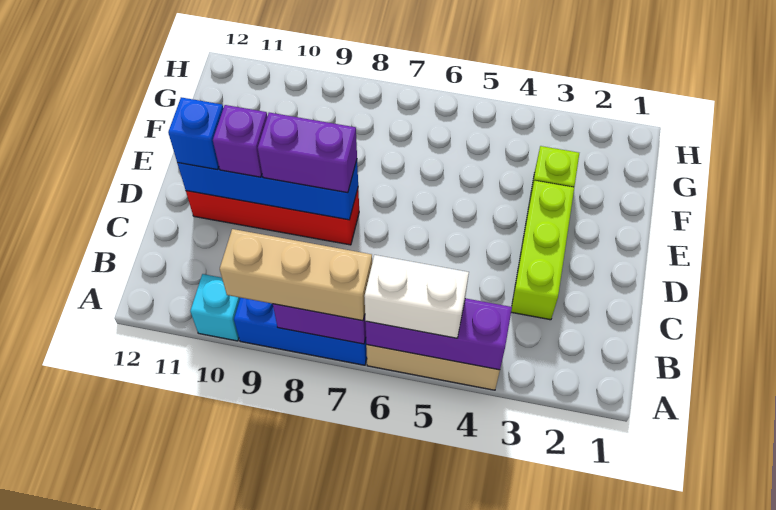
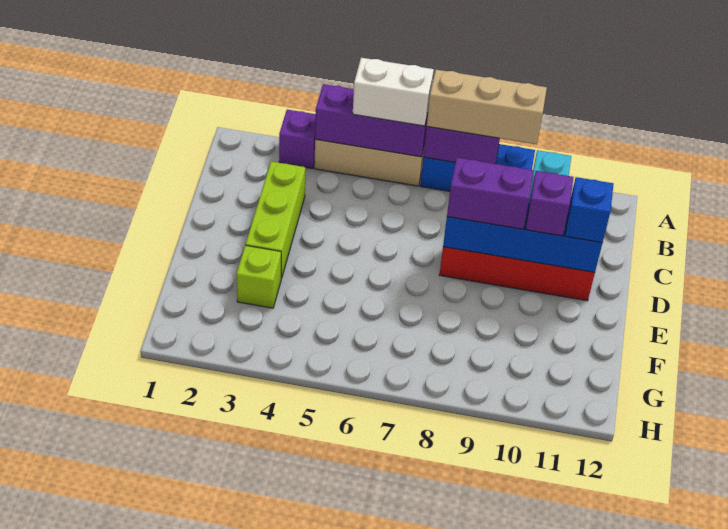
none -> purple 1x1 brick [279,110,316,169]

